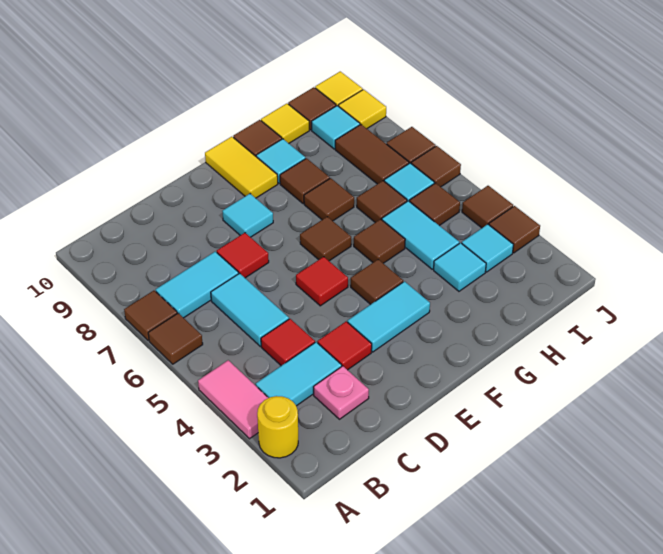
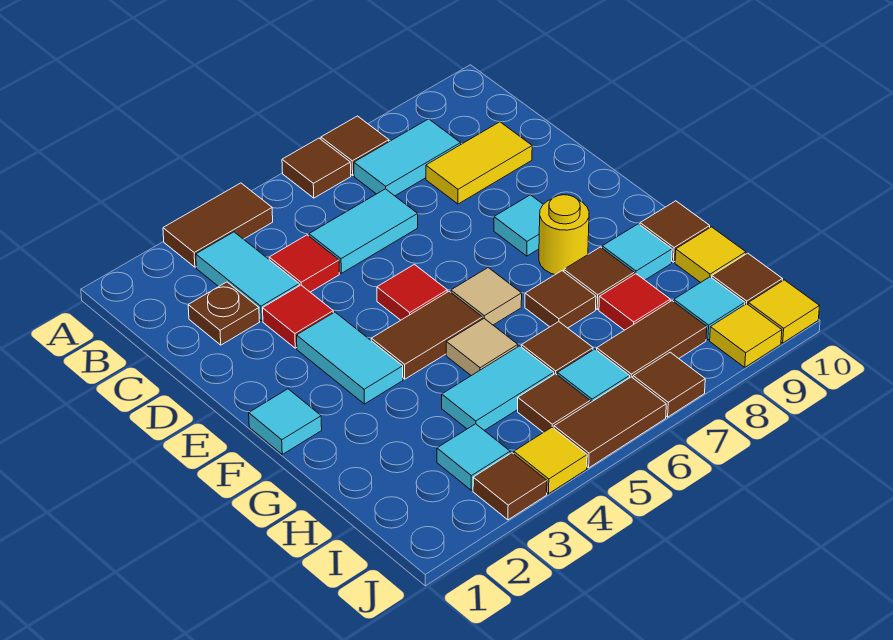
yellow 1x1 round brick [257,396,298,458] -> yellow 1x1 round brick moved to [539,195,589,275]
pink 1x2 tile [198,360,268,439] -> brown 1x2 tile [163,183,273,267]
cyan 1x2 tile [156,252,239,318] -> cyan 1x2 tile turned to [354,119,461,196]
pink 1x1 plate [314,366,369,419] -> brown 1x1 plate [188,282,259,345]
red 1x1 tile [217,233,269,278] -> red 1x1 tile moved to [599,274,670,330]
brown 1x1 tile [351,259,403,304] -> brown 1x2 tile [371,291,482,379]
brown 1x1 tile [300,217,351,261] -> tan 1x1 tile [451,268,522,325]
yellow 1x2 tile [205,137,278,198] -> yellow 1x2 tile moved to [426,122,532,204]
brown 1x1 tile [354,219,405,263] -> tan 1x1 tile [446,319,518,376]
cyan 1x1 tile [434,243,486,291] -> cyan 1x1 tile moved to [249,389,322,454]
brown 1x1 tile [462,186,513,228] -> yellow 1x1 tile [514,427,587,494]
brown 1x1 tile [411,146,461,187] -> brown 1x2 tile [554,377,666,468]

